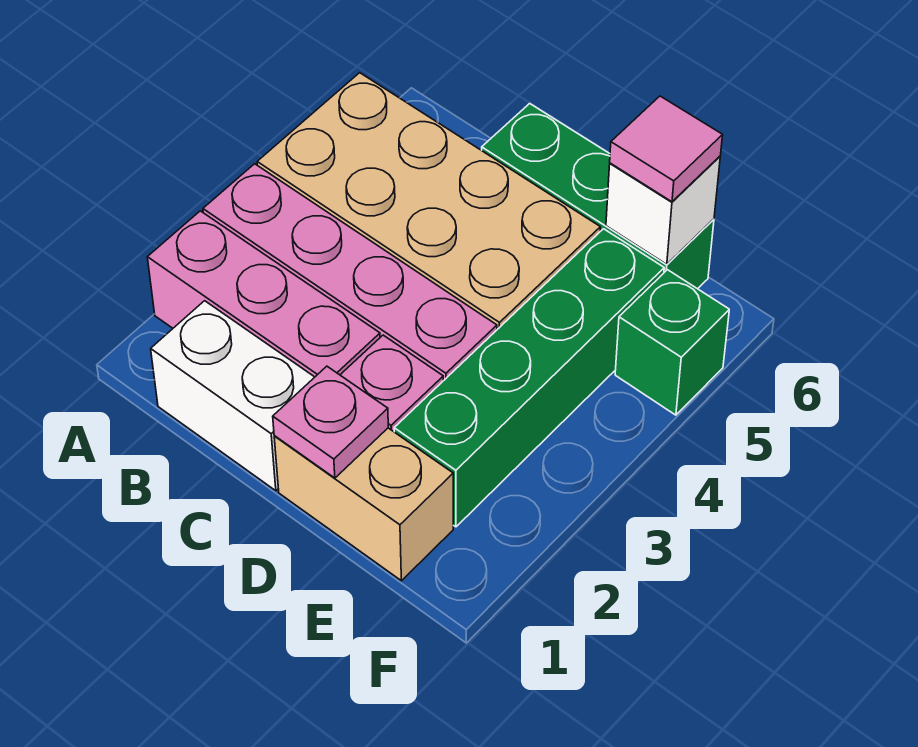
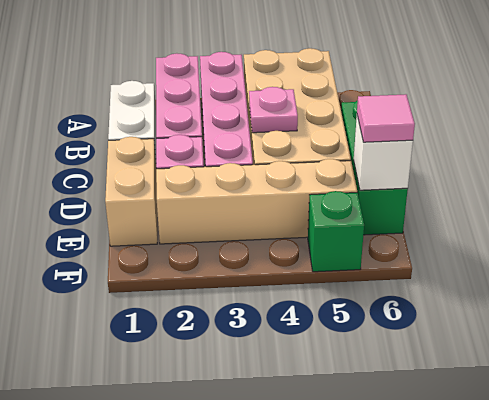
pink 1x1 plate [273,366,388,478] -> pink 1x1 plate moved to [249,87,298,133]
green 1x4 brick [394,229,664,527] -> tan 1x4 brick [156,159,357,244]

